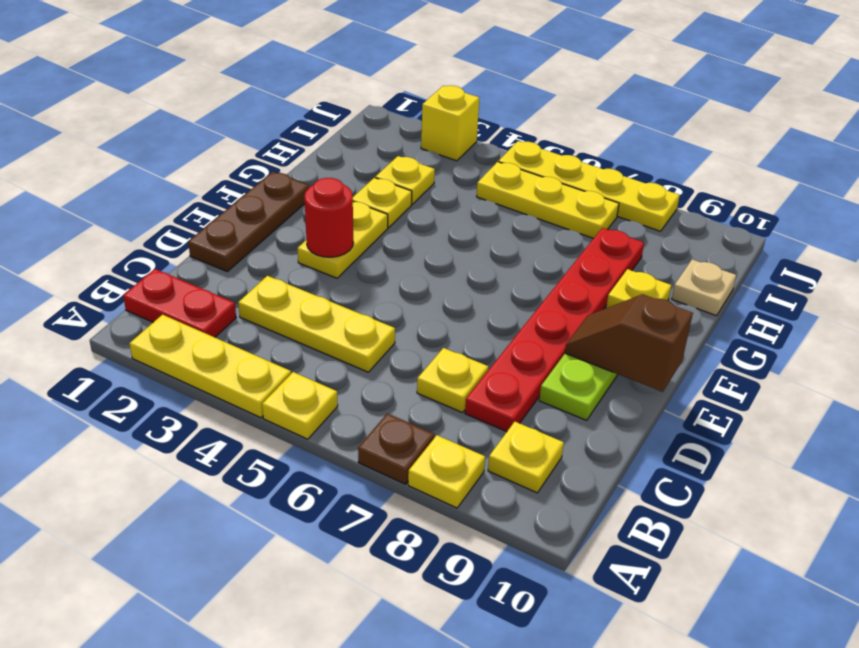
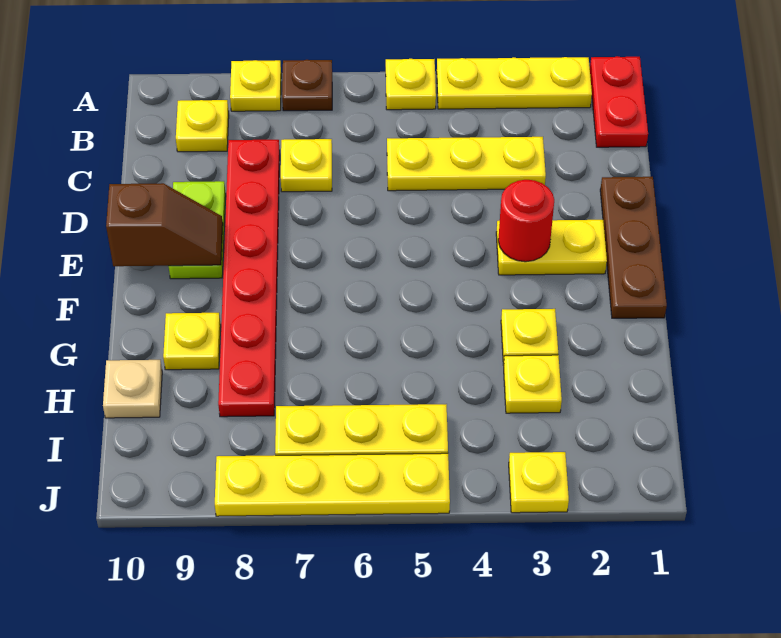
red 1x2 plate [123,269,236,337] -> red 1x2 plate turned to [590,56,648,147]
yellow 1x2 plate [298,202,388,278] -> yellow 1x2 plate turned to [496,220,607,275]
yellow 1x1 brick [421,86,479,161] -> yellow 1x1 plate [509,452,569,513]

